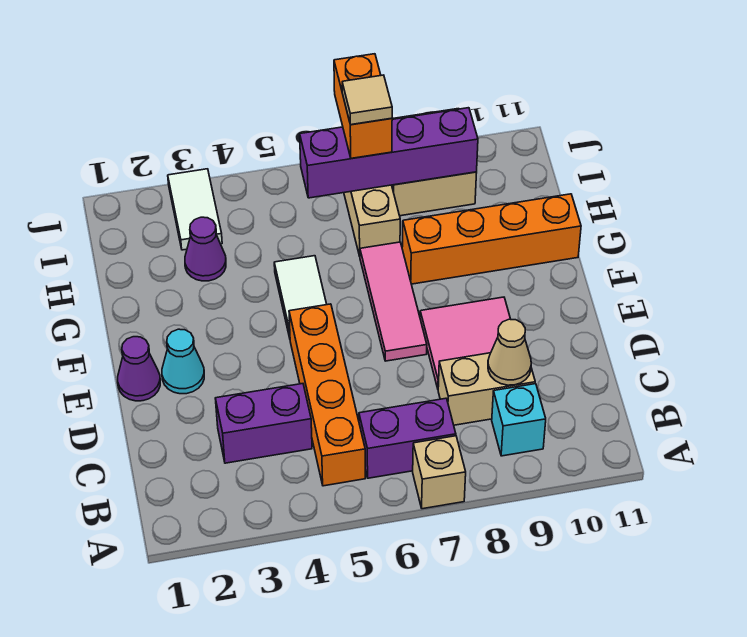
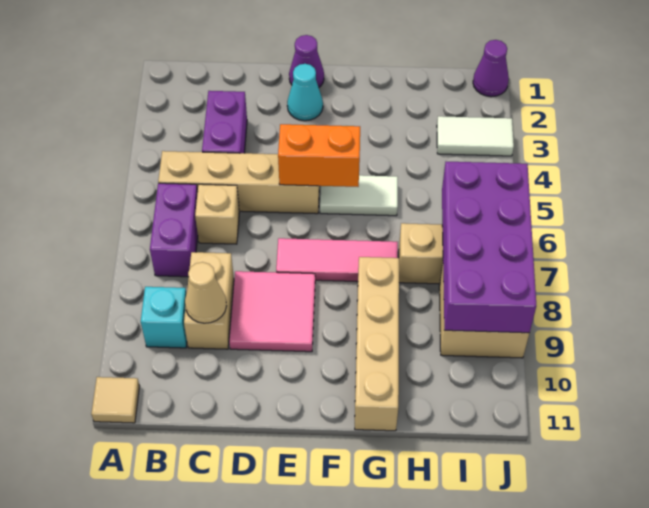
tan 1x1 brick [413,436,466,509] -> tan 1x1 brick moved to [195,184,239,244]
orange 1x4 brick [289,304,365,486] -> tan 1x4 brick [158,151,319,214]
orange 1x4 brick [402,194,581,284] -> tan 1x4 brick [355,257,399,431]
purple 1x1 cone [185,217,226,281] -> purple 1x1 cone moved to [473,40,509,97]
purple 1x4 brick [300,108,478,198] -> purple 2x4 brick [442,162,536,333]
orange 1x2 brick [334,54,392,158] -> orange 1x2 brick moved to [278,124,360,187]
tan 1x1 tile [342,75,392,125] -> tan 1x1 tile moved to [91,377,140,423]

